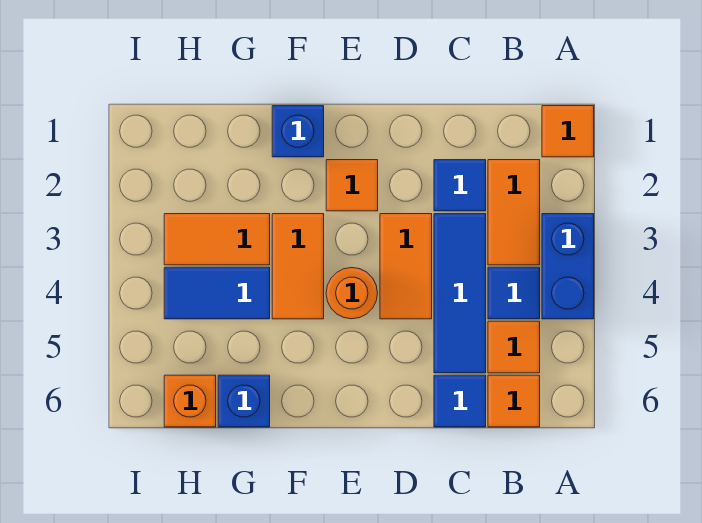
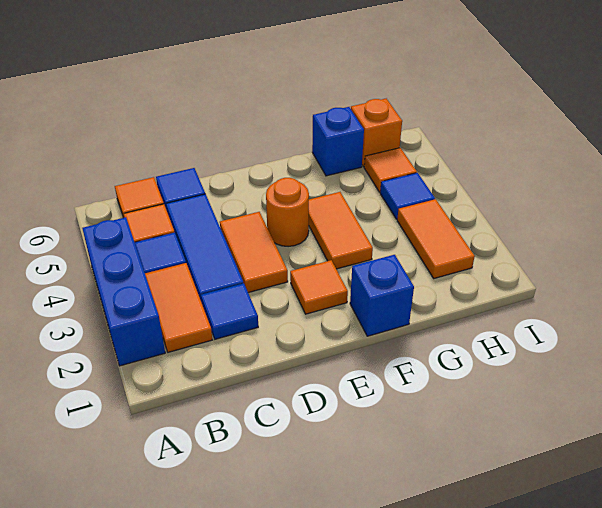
orange 1x1 tile [542,106,594,157] -> orange 1x1 tile moved to [364,148,417,192]
blue 1x2 brick [542,214,594,319] -> blue 1x3 brick [82,217,165,366]
orange 1x2 tile [164,214,270,265] -> orange 1x2 tile turned to [397,199,475,278]
blue 1x2 tile [164,267,270,319] -> blue 1x1 tile [380,173,435,219]

